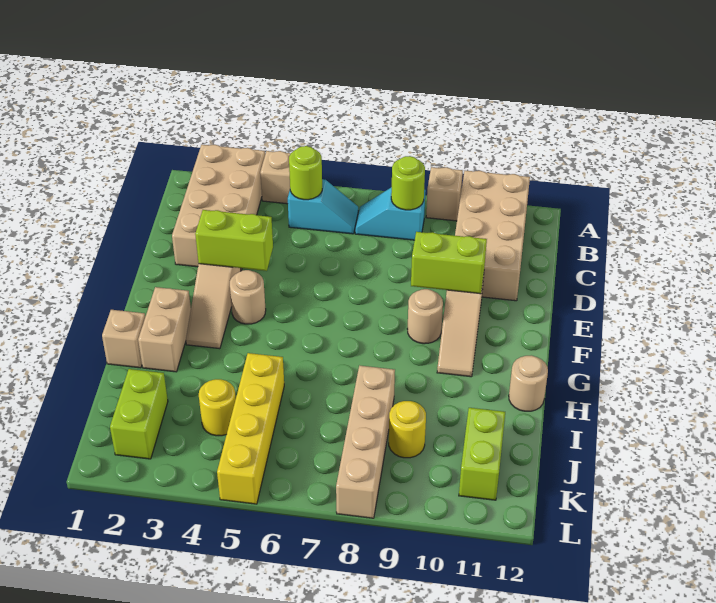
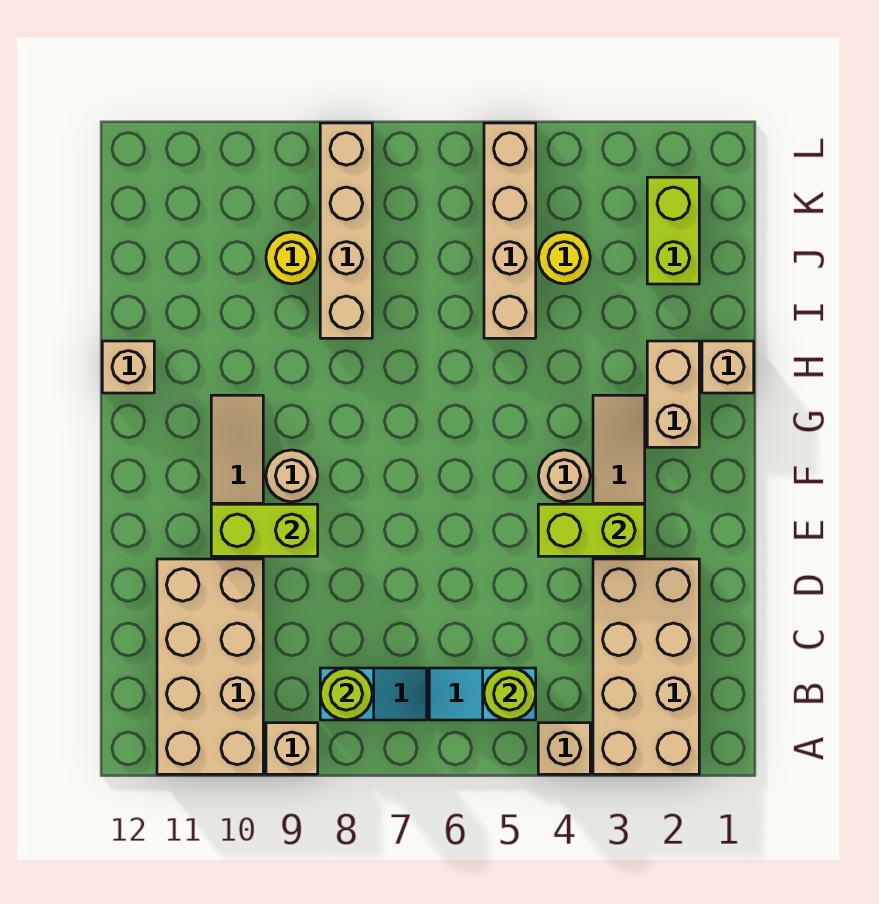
tan 1x1 round brick [509,355,548,411] -> tan 1x1 brick [102,341,154,393]
yellow 1x4 brick [217,353,284,504] -> tan 1x4 brick [484,123,536,338]
lime 1x2 brick [459,408,505,500] -> none

